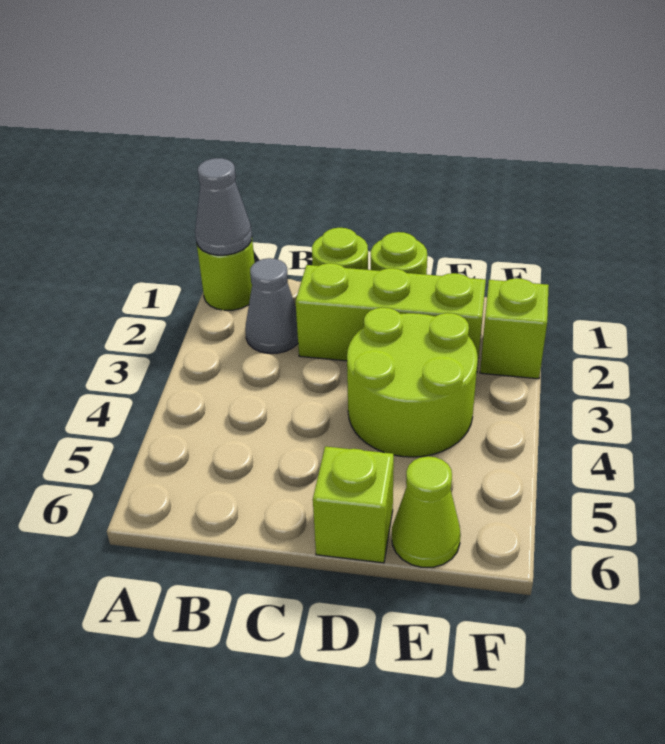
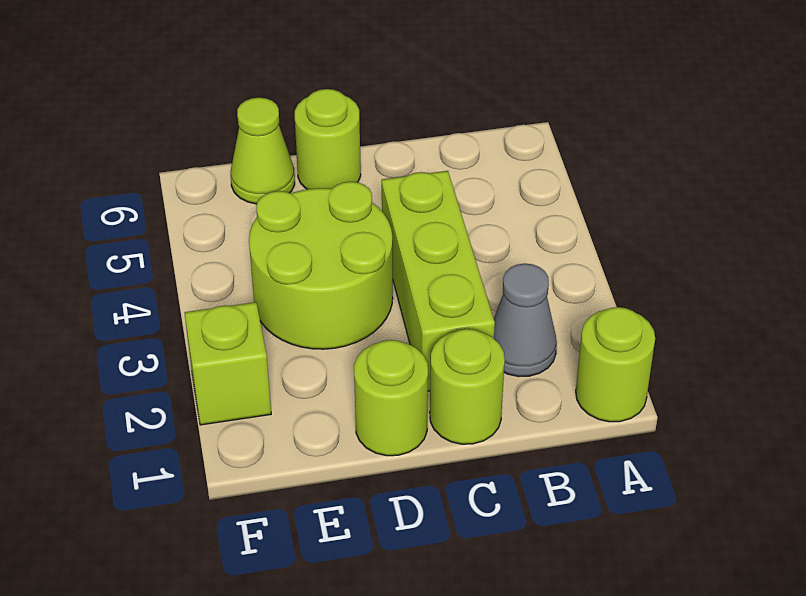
grey 1x1 cone [195,158,252,255] -> none
lime 1x3 brick [296,263,486,368] -> lime 1x3 brick turned to [382,171,495,391]
lime 1x1 brick [313,446,394,563] -> lime 1x1 round brick [295,89,361,189]

